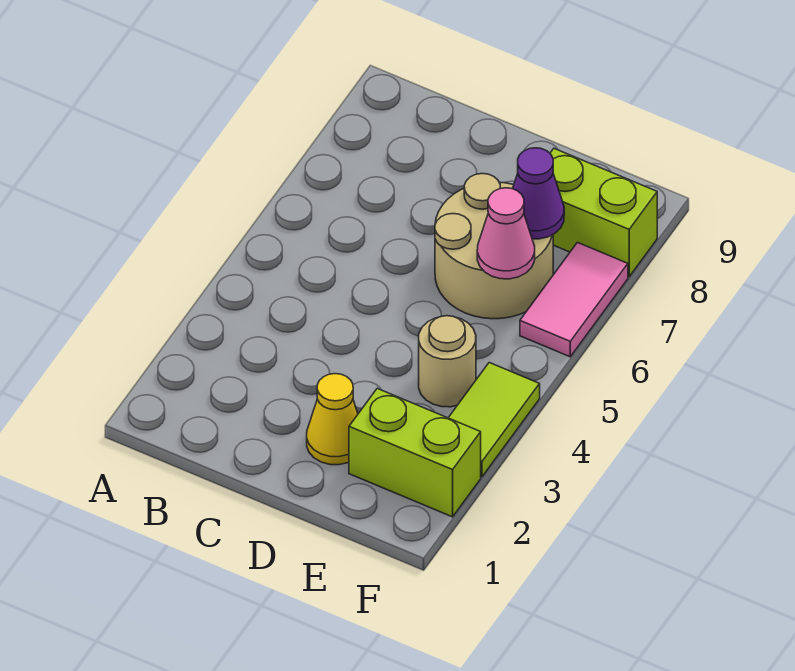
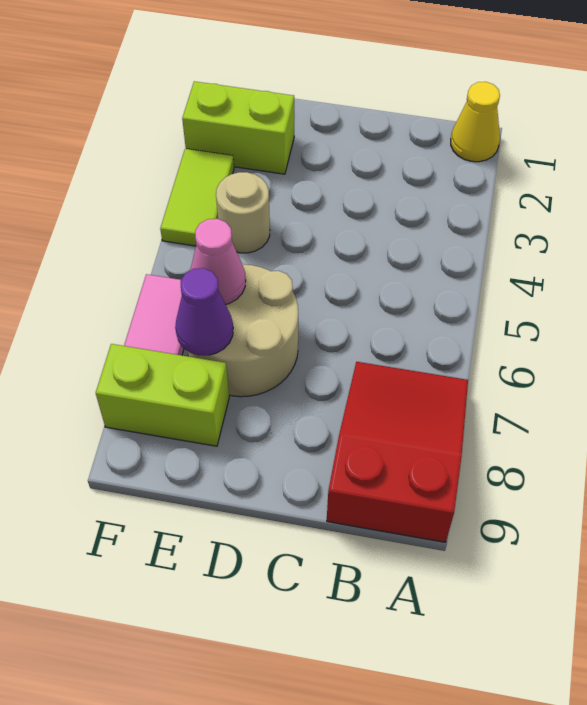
none -> red 2x3 slope [327,362,468,542]
yellow 1x1 cone [307,374,358,465] -> yellow 1x1 cone moved to [451,82,500,162]

